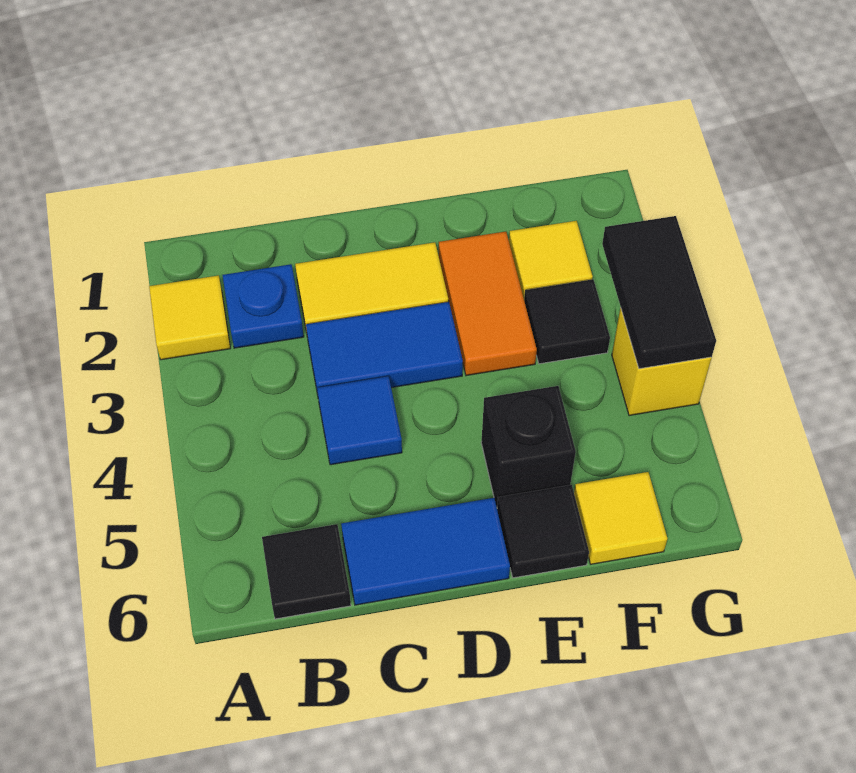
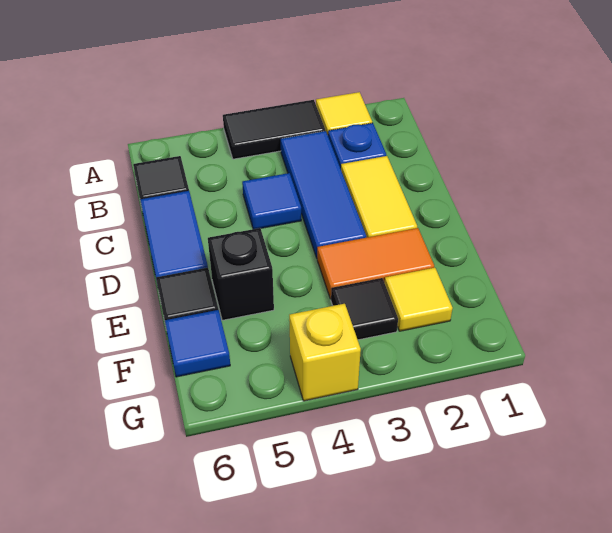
blue 1x2 tile [306,302,463,395] -> blue 1x3 tile [281,131,366,258]
yellow 1x1 tile [574,472,667,564] -> blue 1x1 tile [165,310,230,377]
black 1x2 tile [602,216,716,369] -> black 1x2 tile moved to [223,100,325,159]

